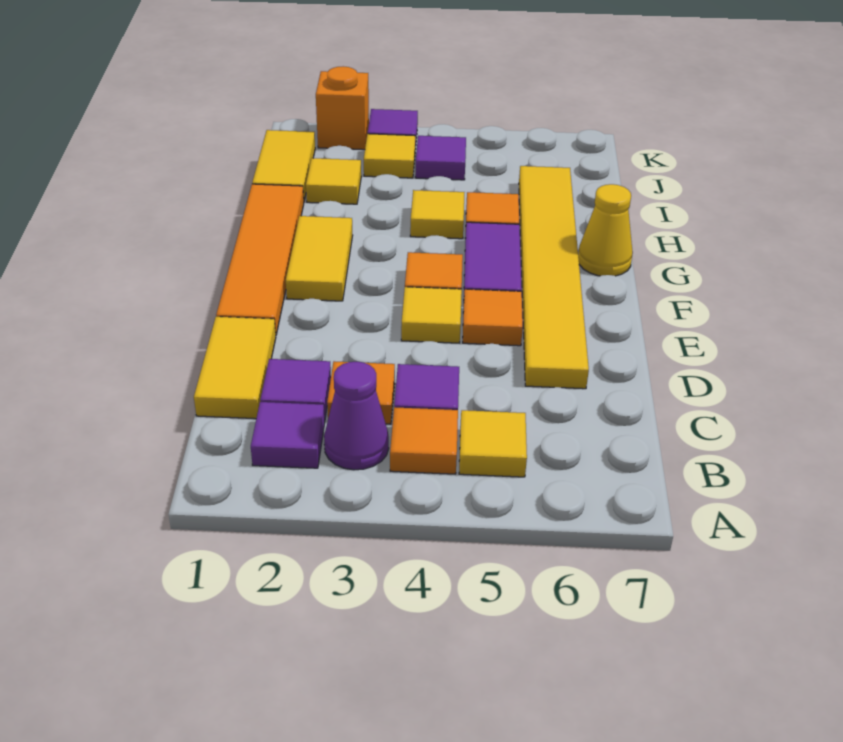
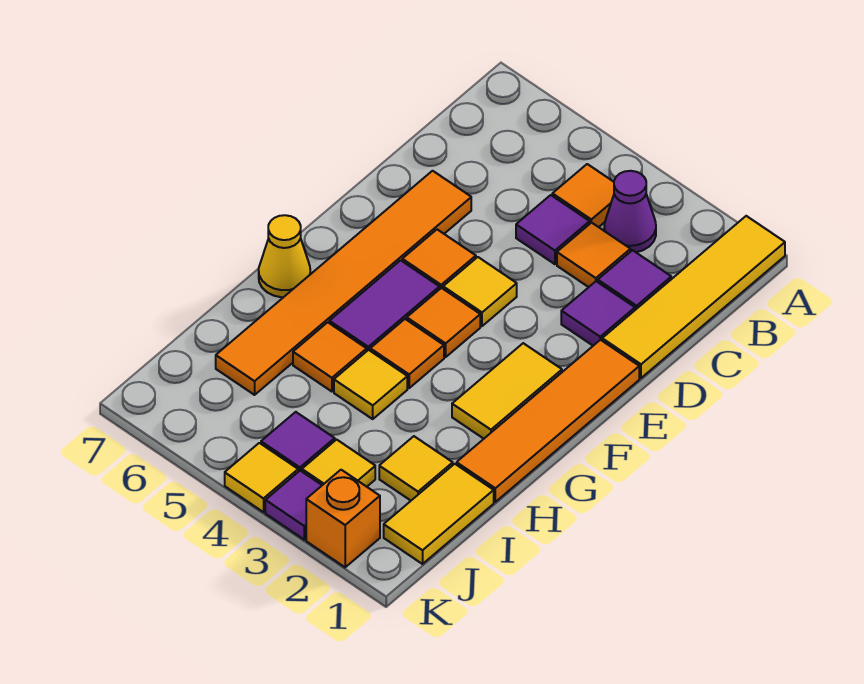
purple 1x1 tile [251,402,325,468] -> purple 1x1 tile moved to [561,281,635,346]
yellow 1x1 tile [459,410,527,477] -> yellow 1x1 tile moved to [225,443,298,512]
yellow 1x2 tile [194,317,276,419] -> yellow 1x4 tile [602,216,785,378]
yellow 1x6 tile [519,166,589,389] -> orange 1x6 tile [216,171,471,395]
none -> orange 1x1 tile [370,319,444,388]

